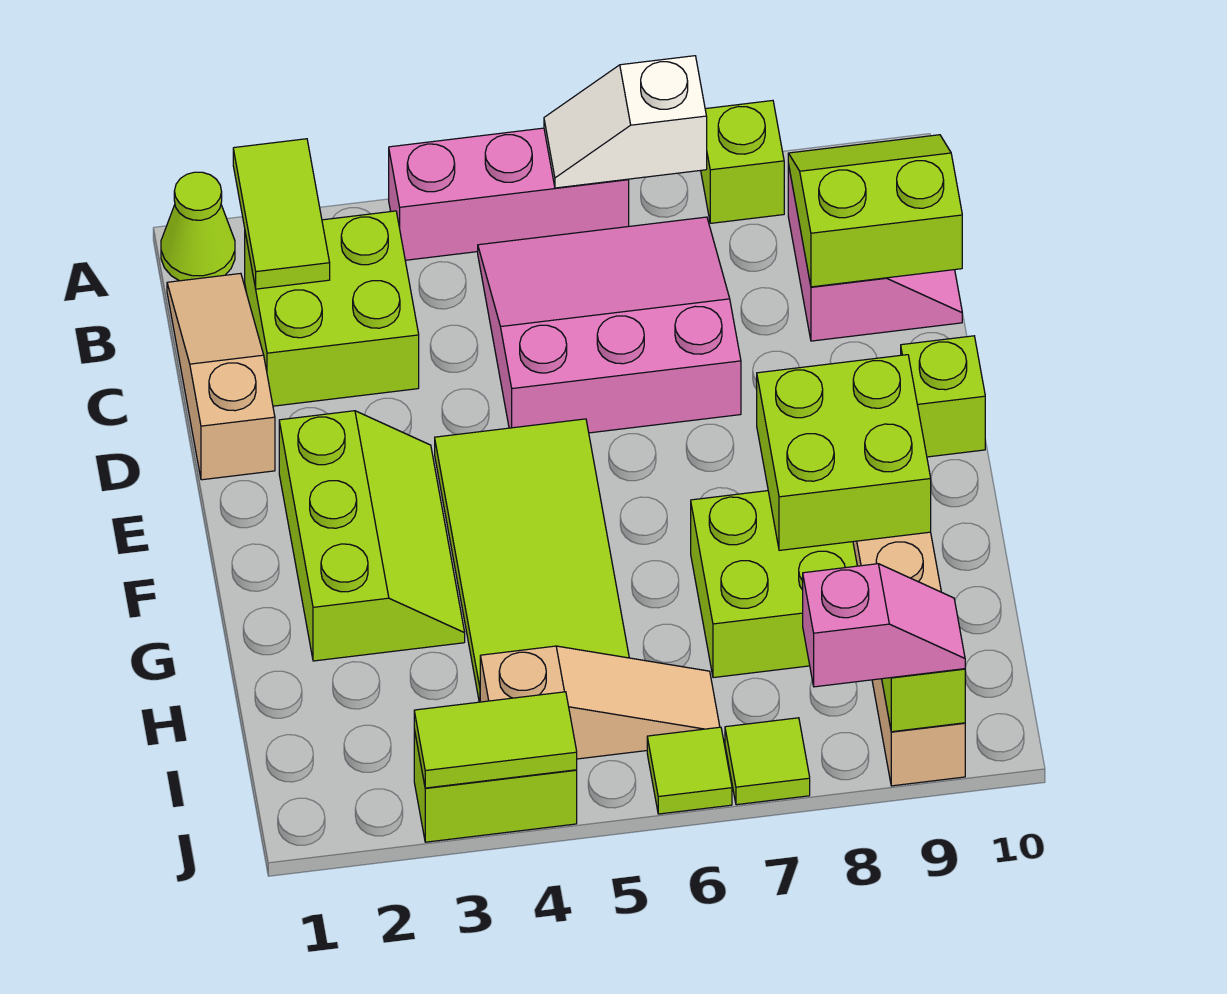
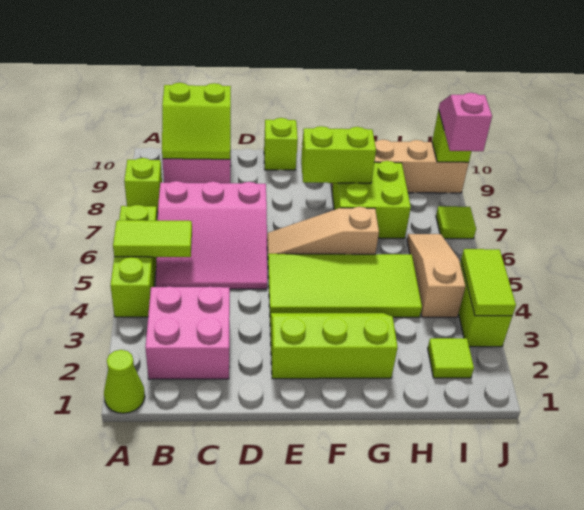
lime 1x2 tile [233,139,330,289] -> lime 1x2 tile moved to [113,220,192,257]
pink 1x3 brick [389,128,629,260] -> lime 1x3 brick [111,205,157,317]
white 1x2 slope [544,56,707,188] -> none
tan 1x3 slope [167,273,275,480] -> tan 1x3 slope moved to [267,207,379,254]
lime 2x2 brick [245,211,419,406] -> pink 2x2 brick [145,286,230,379]
pink 3x3 slope [478,217,741,433] -> pink 3x3 slope turned to [156,181,267,289]
lime 2x2 slope [788,135,962,287] -> lime 2x2 slope turned to [162,83,231,159]
lime 2x2 brick [757,355,931,550] -> lime 1x2 brick [301,126,376,183]
lime 1x1 tile [647,727,732,814] -> lime 1x1 tile moved to [428,338,474,378]

